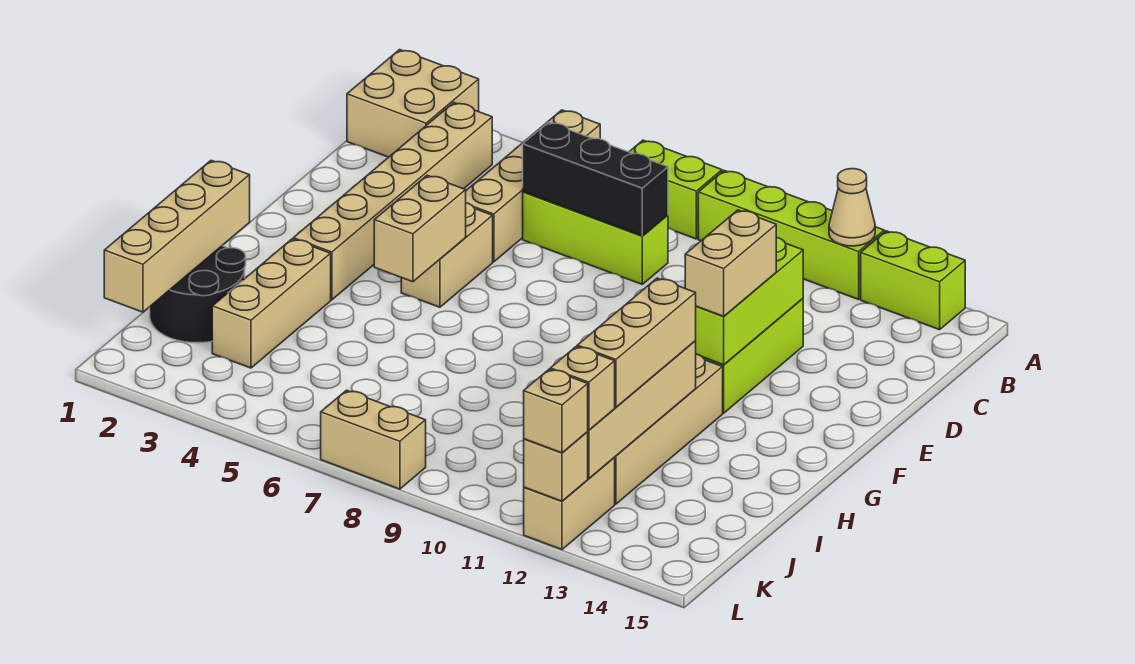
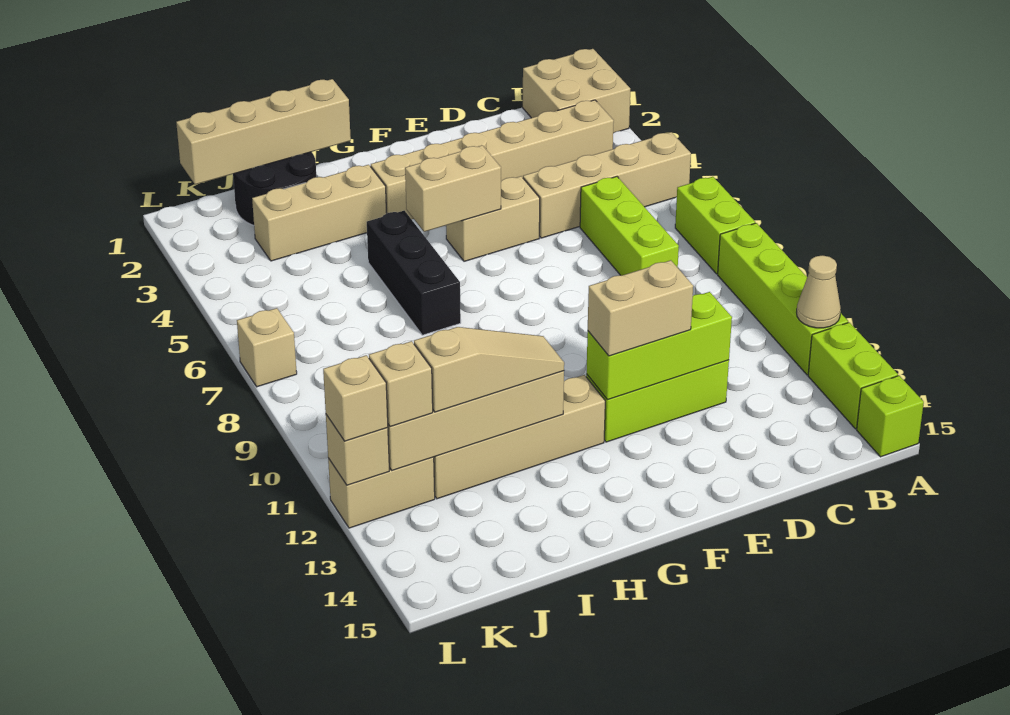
none -> lime 1x1 brick [857,376,924,457]
black 1x3 brick [523,122,668,236] -> black 1x3 brick moved to [367,211,461,335]
tan 1x3 brick [577,278,696,407] -> tan 1x3 slope [414,327,564,412]
tan 1x2 brick [321,390,426,489] -> tan 1x1 brick [237,308,297,387]

